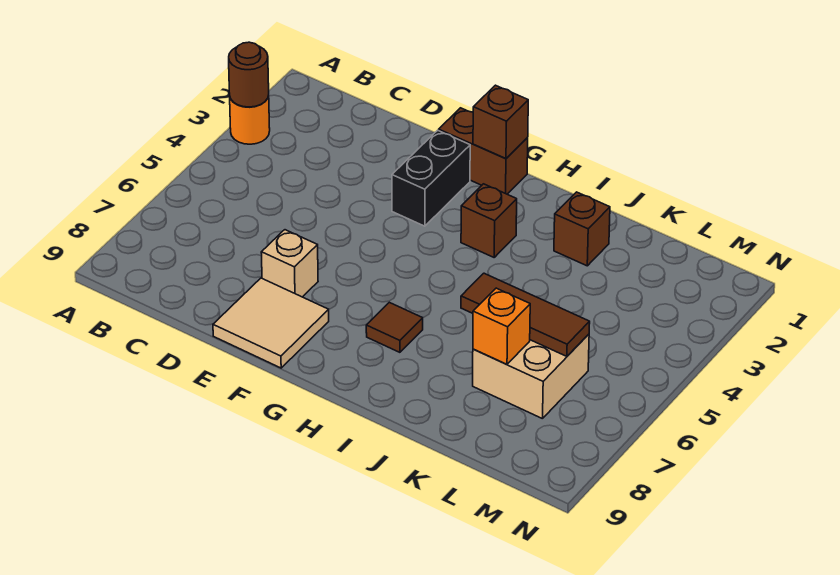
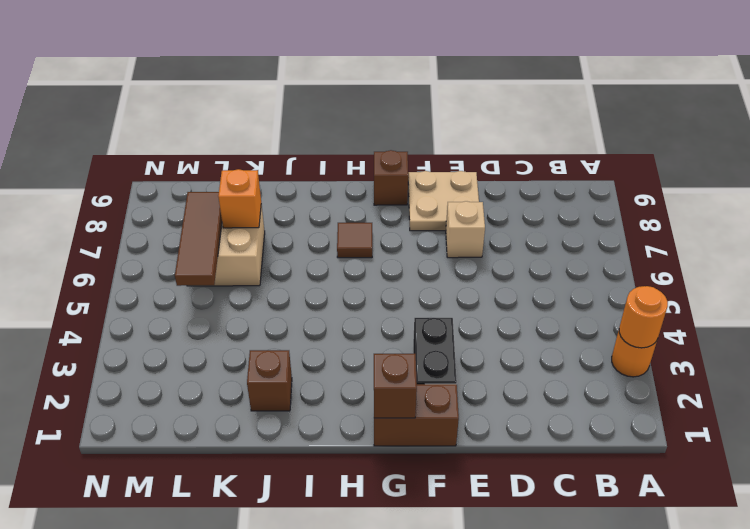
brown 1x1 round brick [229,42,269,107] -> orange 1x1 round brick [619,286,668,348]
tan 2x2 tile [213,278,329,368] -> tan 2x2 plate [408,171,479,231]
brown 1x1 brick [461,184,517,257] -> brown 1x1 brick moved to [374,150,408,205]
brown 1x3 tile [461,273,590,356] -> brown 1x3 tile turned to [175,192,222,286]

